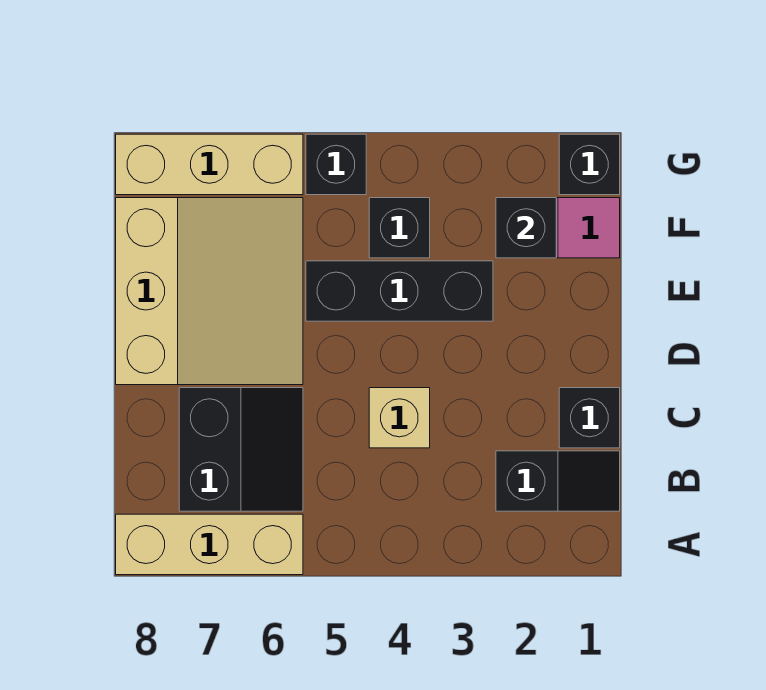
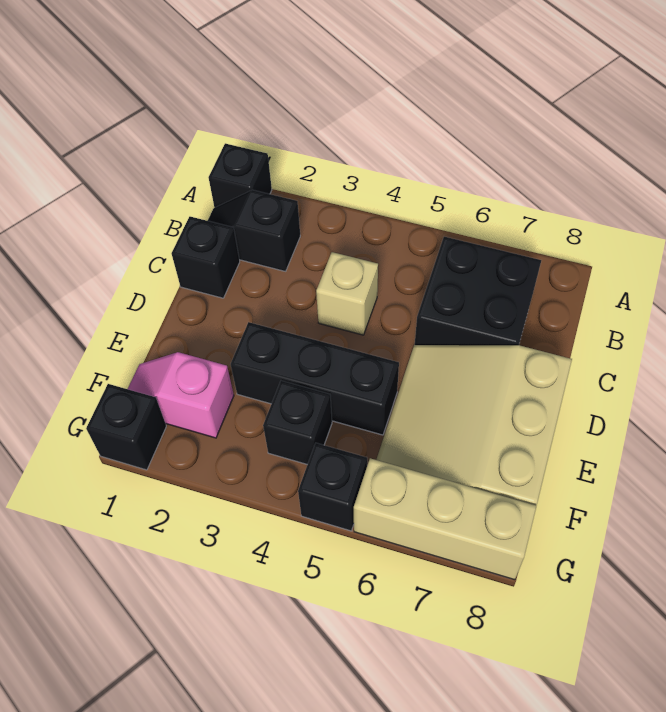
tan 1x3 brick [116,514,303,575] -> none
black 2x2 slope [179,388,303,511] -> black 2x2 brick [415,237,541,345]
black 1x1 brick [496,198,556,258] -> black 1x1 brick moved to [209,143,272,208]

